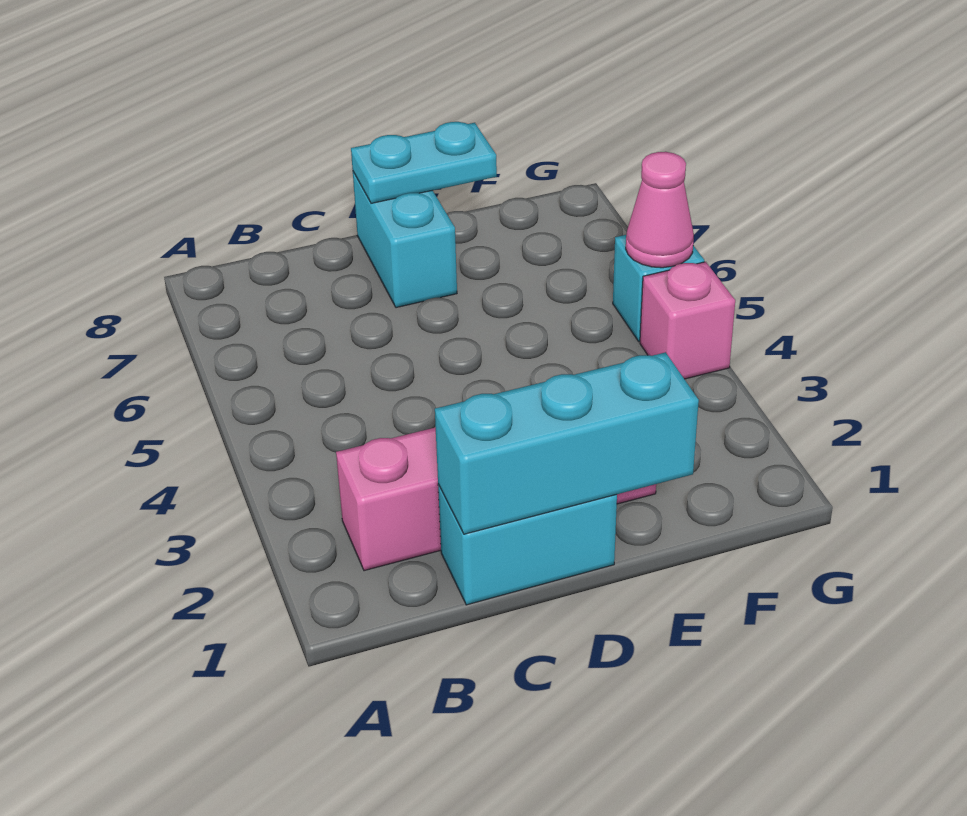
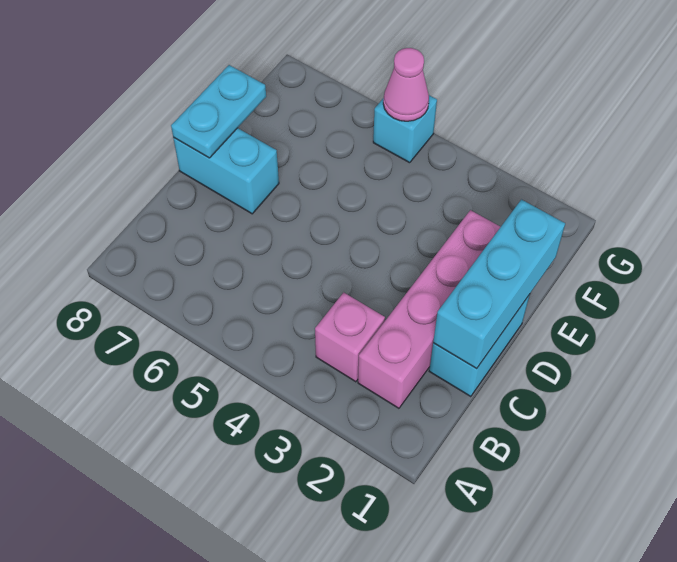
pink 1x1 brick [640,262,735,379] -> pink 1x1 brick moved to [315,292,385,382]

